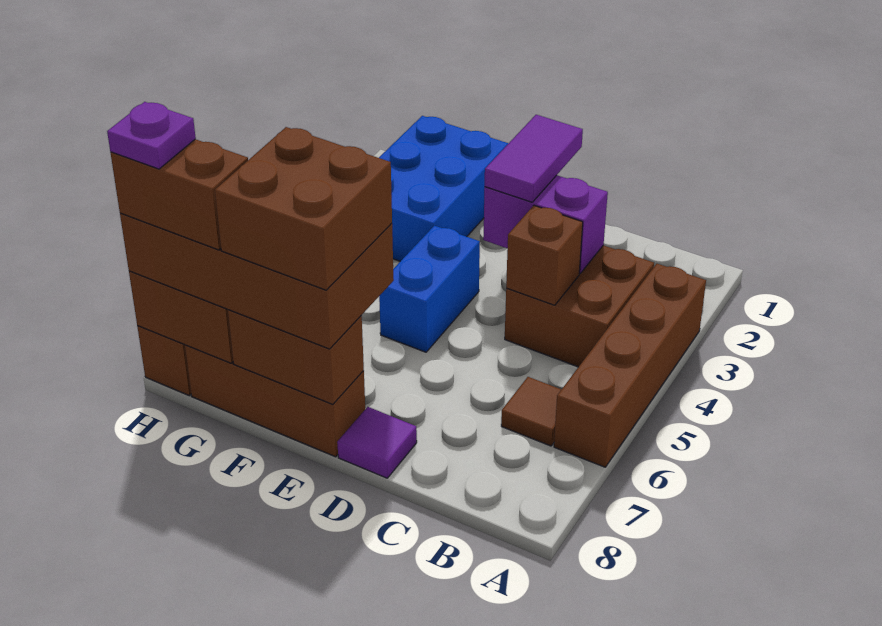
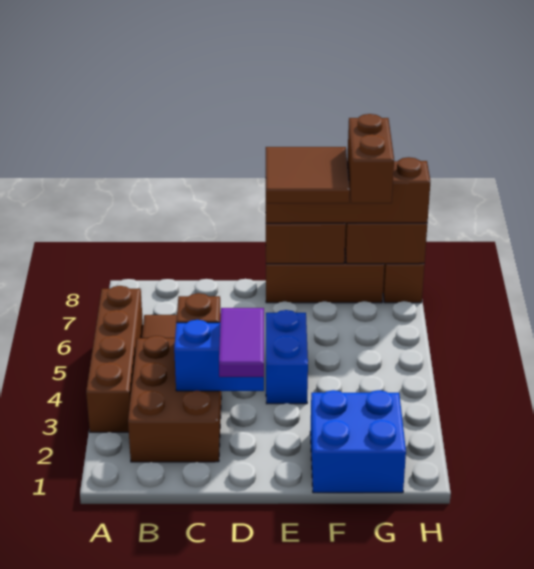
brown 2x2 brick [505,245,654,367] -> brown 2x3 brick [128,336,221,462]
purple 1x2 brick [483,175,608,273] -> blue 1x2 brick [174,320,264,391]
purple 1x1 tile [337,407,417,478] -> none
brown 2x4 brick [120,213,394,349] -> brown 1x4 brick [266,157,430,223]
brown 2x2 brick [215,127,392,290] -> brown 2x2 tile [266,147,350,203]
blue 2x3 brick [379,116,509,261] -> blue 2x2 brick [310,390,406,493]
brown 1x2 brick [110,139,248,250] -> brown 1x2 brick turned to [347,114,394,203]
purple 1x1 plate [107,102,196,169] -> none

